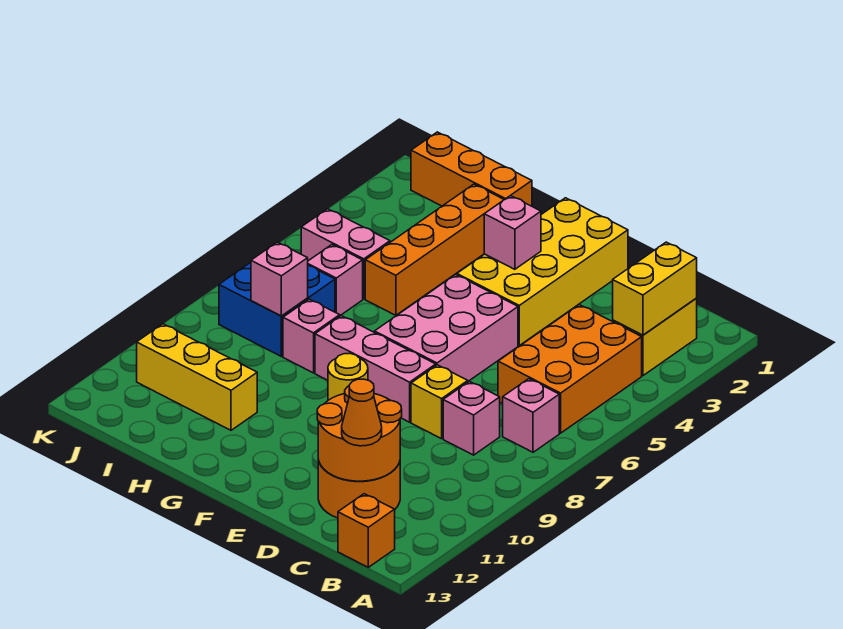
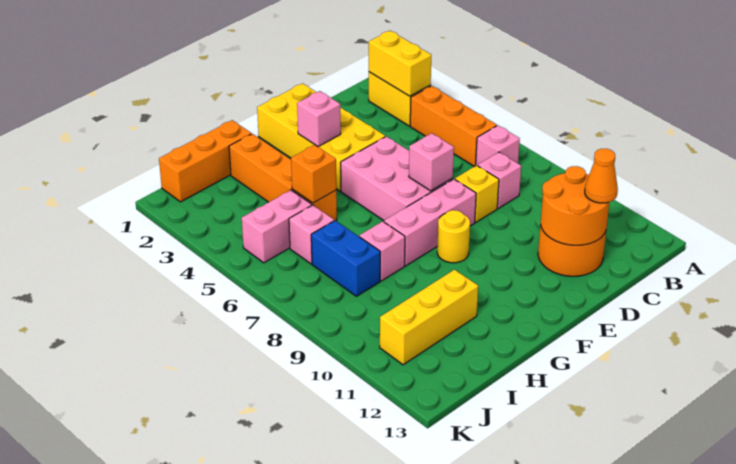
orange 2x3 brick [498,305,642,433] -> orange 1x3 brick [410,86,497,166]
orange 1x1 brick [338,494,395,567] -> orange 1x1 brick moved to [291,145,336,203]
blue 2x2 brick [219,262,335,356] -> blue 1x2 brick [311,220,380,296]
pink 1x1 brick [251,242,308,316] -> pink 1x1 brick moved to [409,133,454,191]

